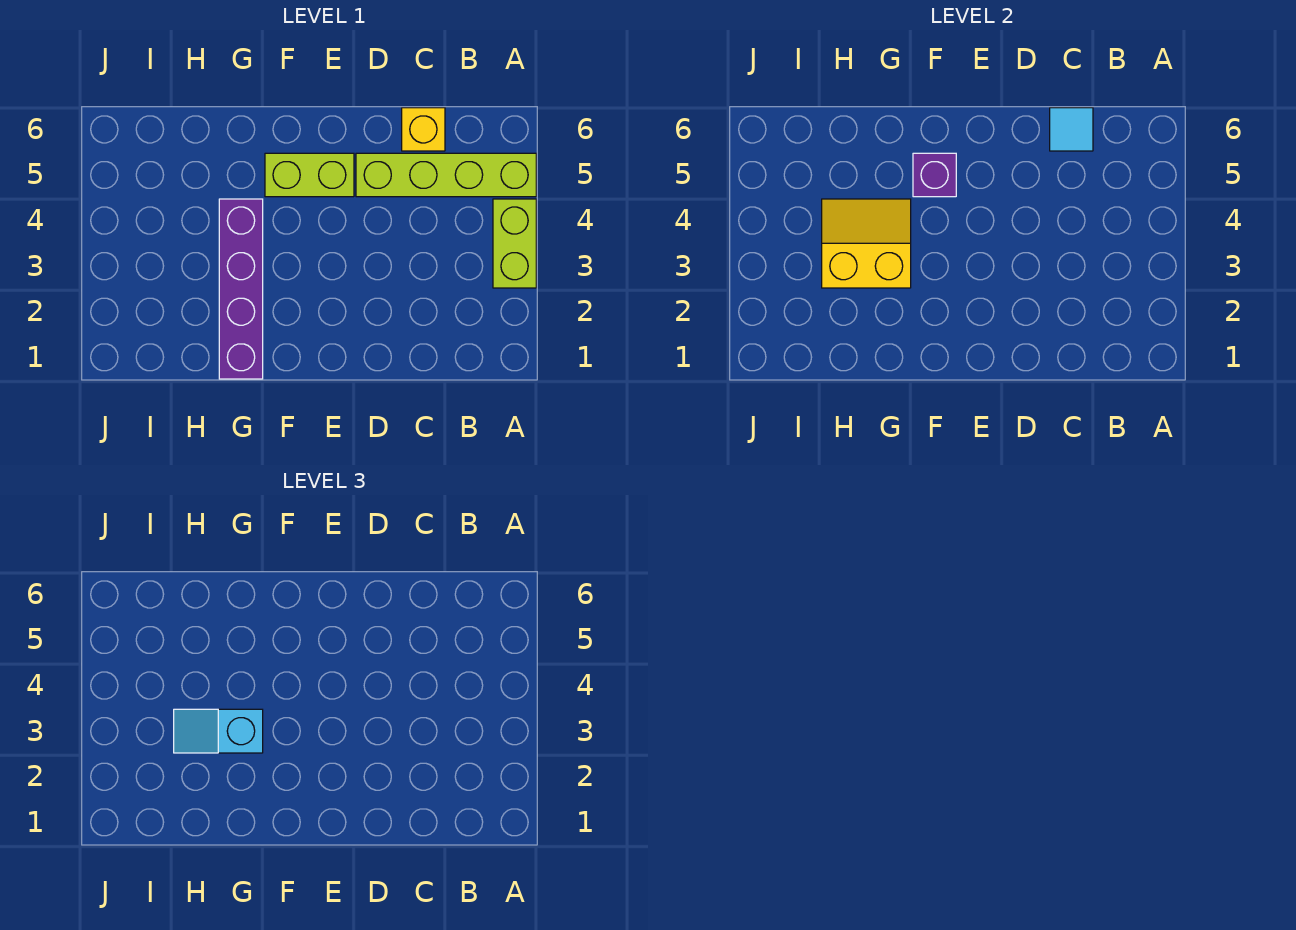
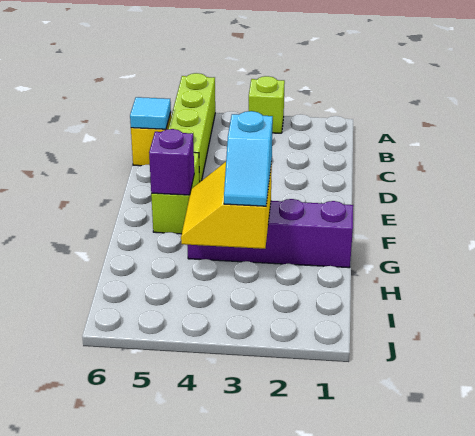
lime 1x2 brick [493,199,536,288] -> lime 1x1 brick [249,76,285,133]

